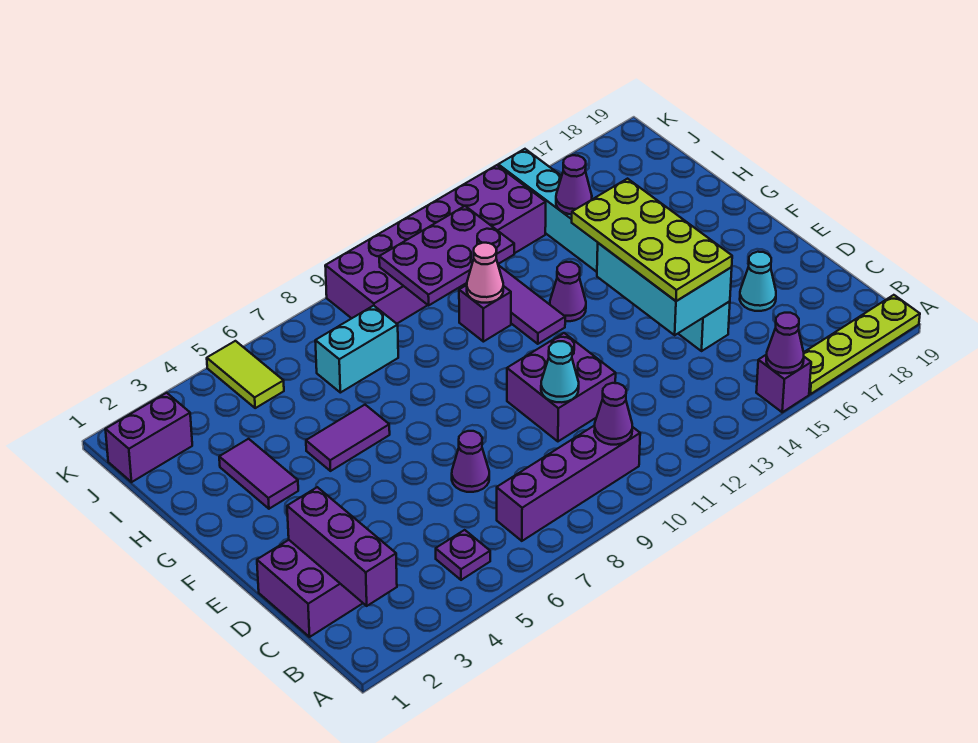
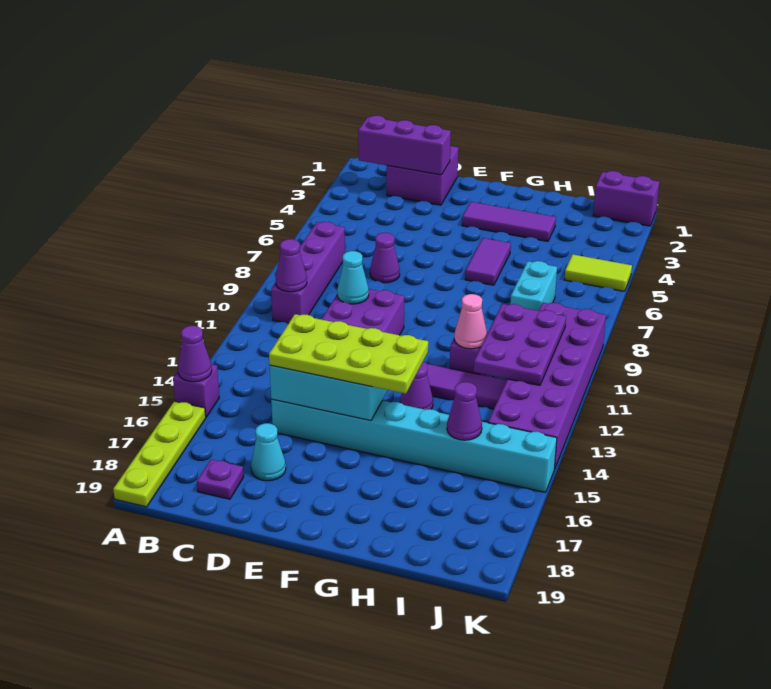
purple 1x1 plate [436,530,490,580] -> purple 1x1 plate moved to [197,459,244,499]
purple 1x2 tile [219,439,298,509] -> purple 1x3 tile [462,202,556,241]
purple 1x2 brick [105,393,192,482] -> purple 1x2 brick turned to [593,171,659,226]

